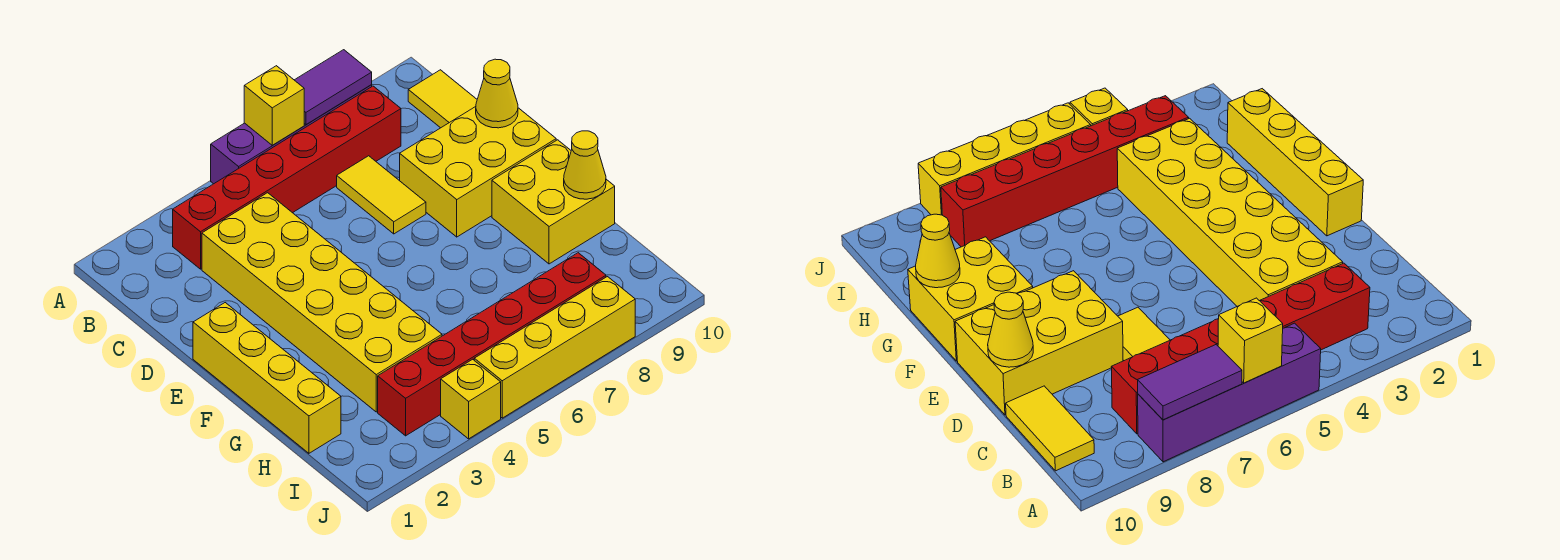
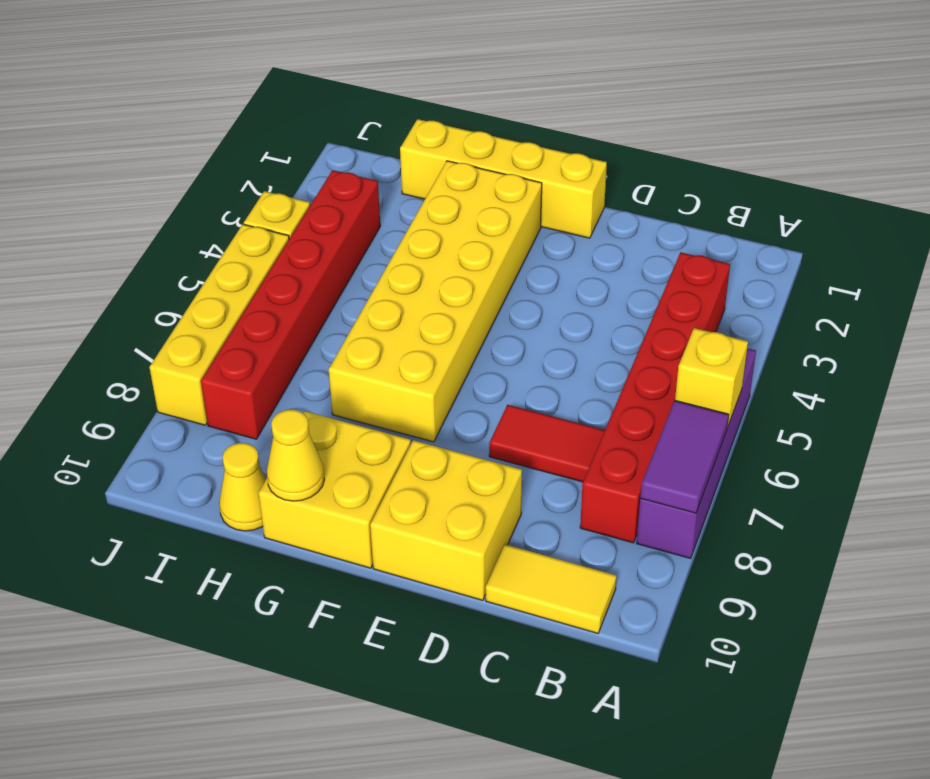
yellow 2x6 brick [202,193,442,412] -> yellow 2x6 brick turned to [329,161,542,442]
yellow 1x2 tile [337,156,426,234] -> red 1x2 tile [489,405,605,482]
yellow 2x3 brick [400,107,556,237] -> yellow 2x2 brick [370,440,522,600]
yellow 1x1 cone [476,59,518,128] -> yellow 1x1 cone moved to [219,443,266,531]

